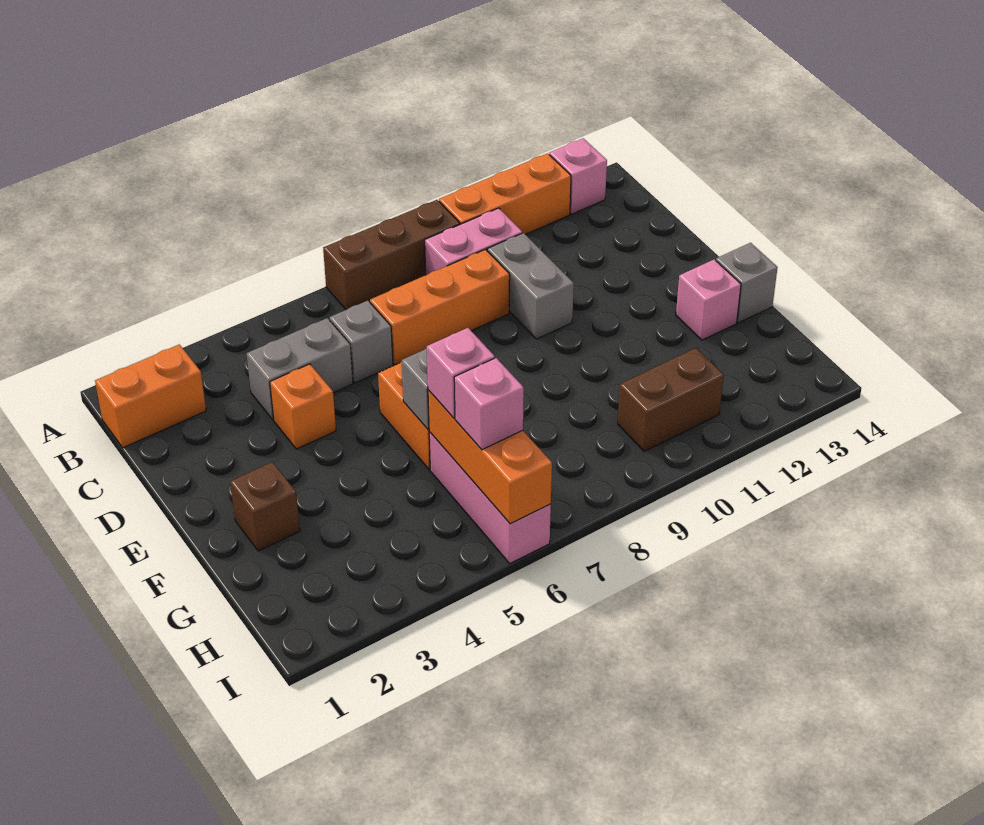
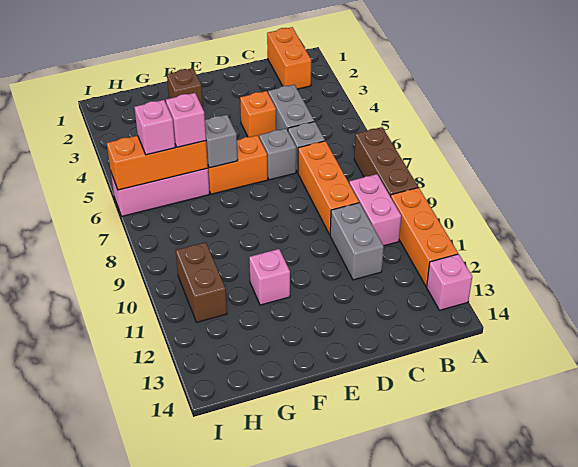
grey 1x2 brick [487,233,574,339] -> grey 1x2 brick turned to [330,203,384,280]
pink 1x1 brick [676,259,741,340] -> pink 1x1 brick moved to [249,249,290,305]
grey 1x1 brick [716,243,778,323] -> grey 1x1 brick moved to [259,129,296,180]

